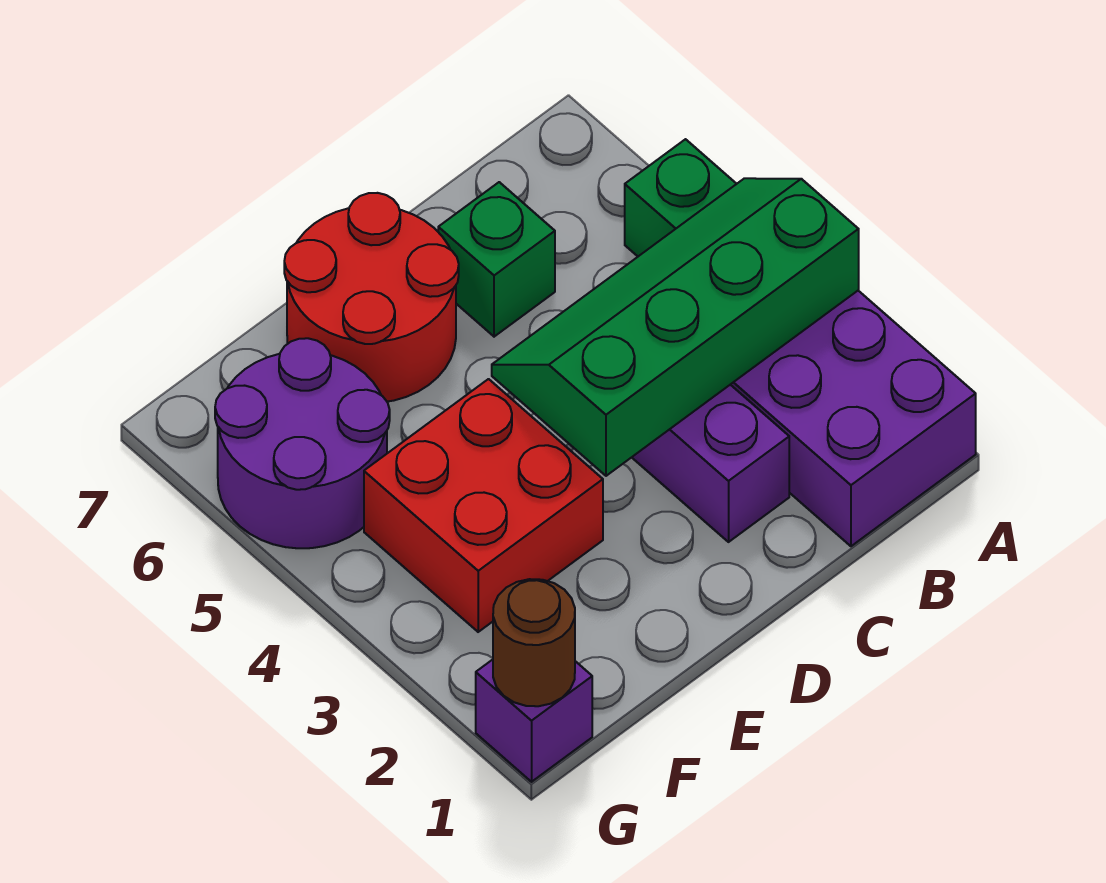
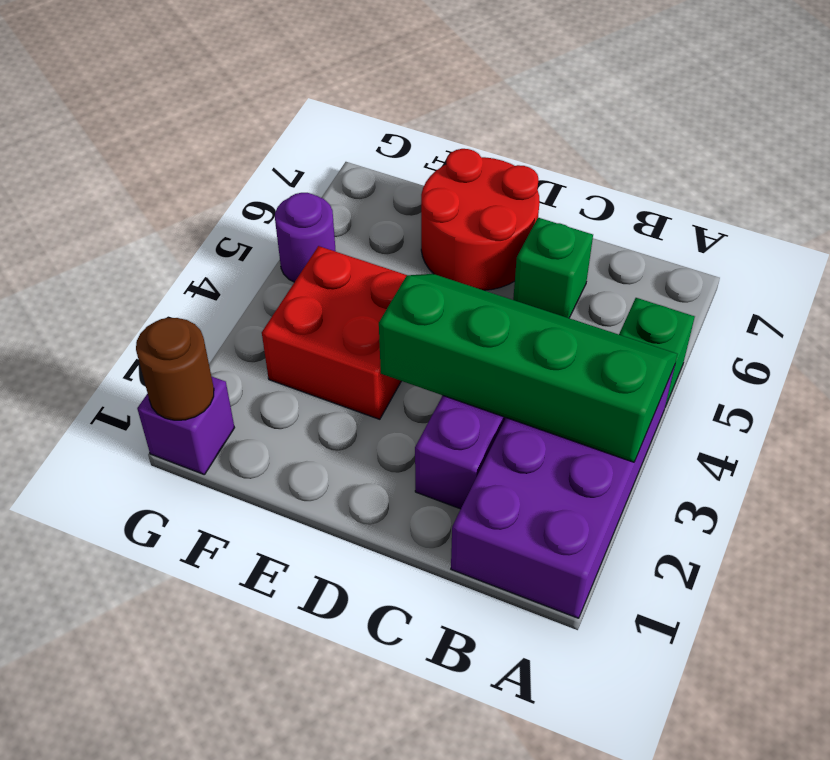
purple 2x2 round brick [215,338,390,548] -> purple 1x1 round brick [275,193,336,282]

